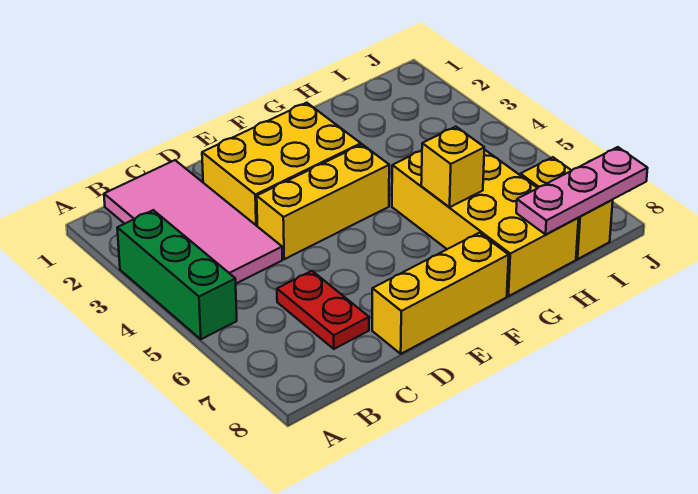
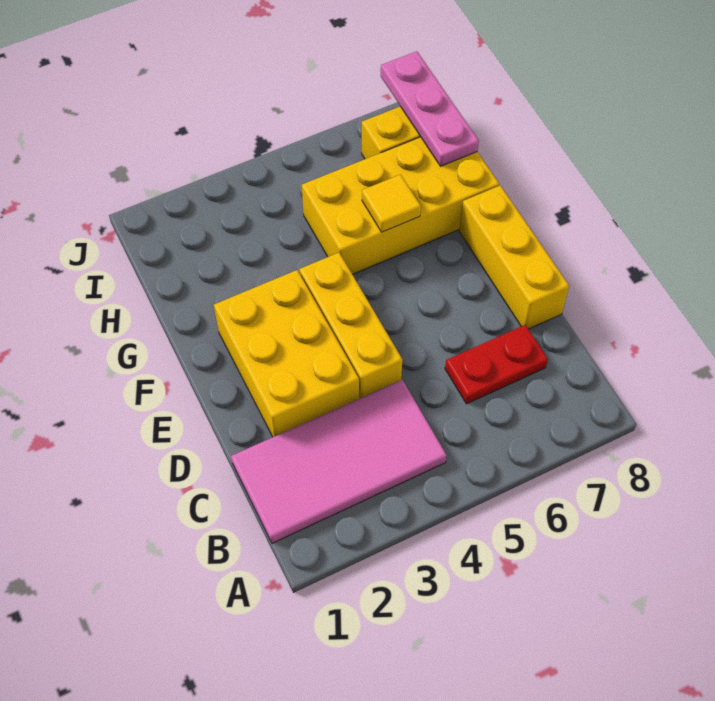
green 1x3 brick [117,210,237,339] -> none
yellow 1x1 brick [421,127,484,207] -> yellow 1x1 tile [362,175,421,232]

